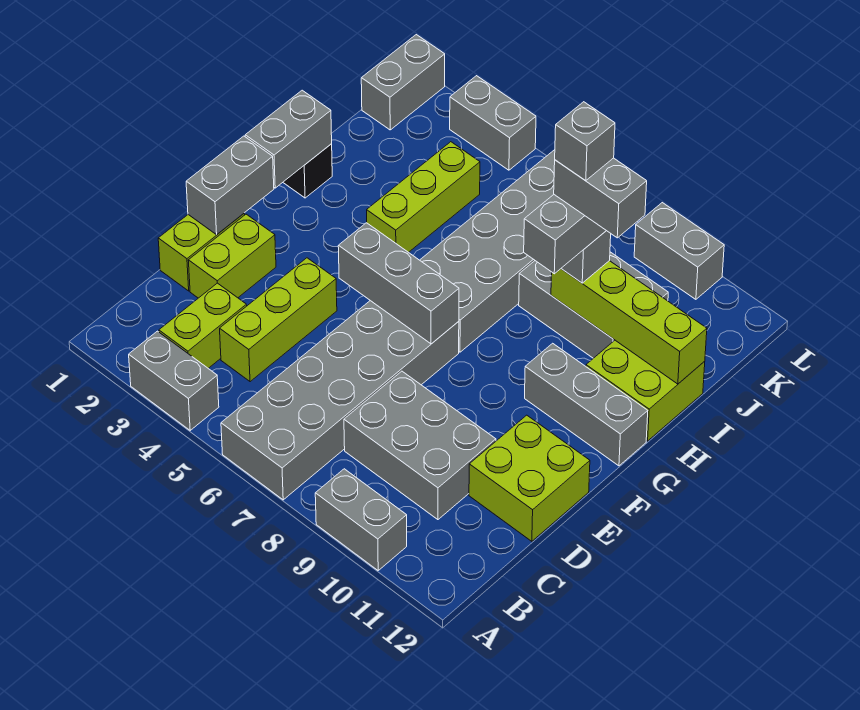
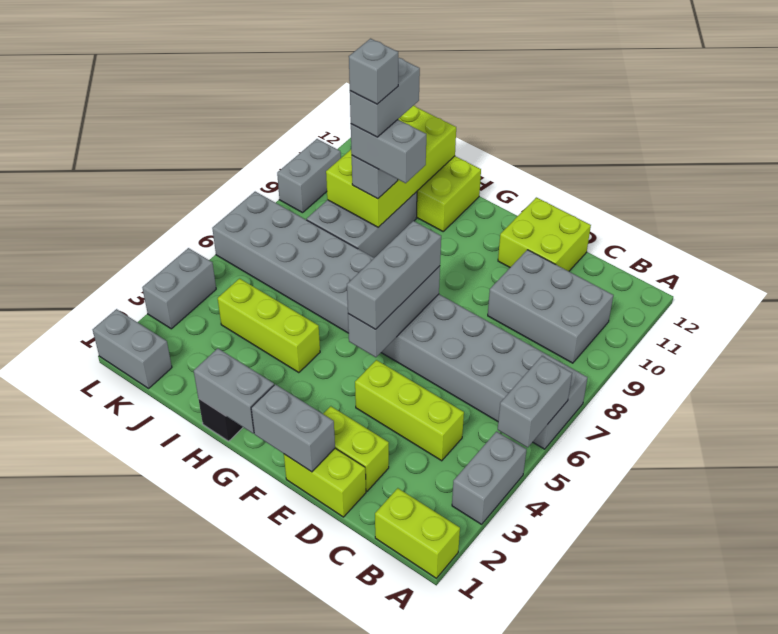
grey 1x2 brick [315,469,407,570] -> grey 1x2 brick moved to [498,356,572,447]
lime 1x2 brick [159,283,247,368] -> lime 1x2 brick moved to [375,488,460,578]
grey 2x3 brick [344,371,496,520] -> grey 2x3 brick turned to [488,250,613,363]
grey 1x3 brick [525,343,648,466] -> grey 1x3 brick moved to [347,221,441,329]
lime 1x4 brick [551,261,707,384] -> lime 2x4 brick [326,106,456,227]

